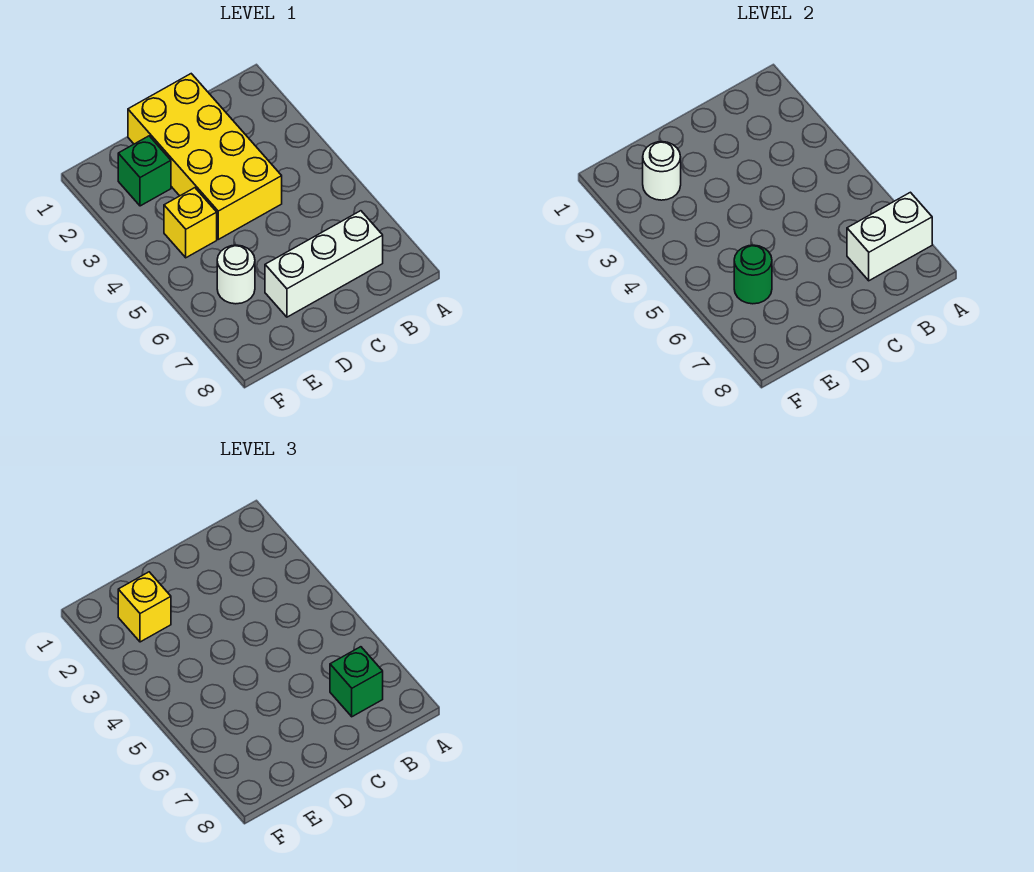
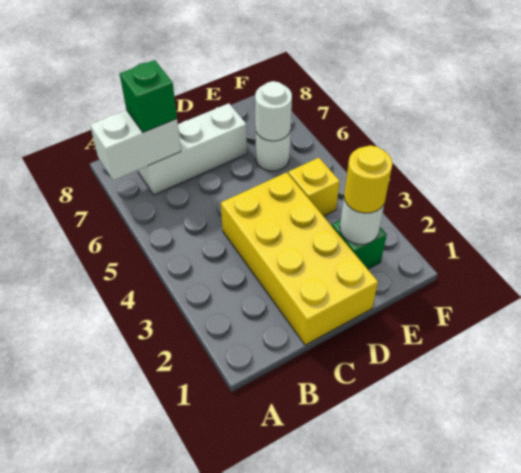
yellow 1x1 brick [118,572,171,642] -> yellow 1x1 round brick [344,145,393,213]
green 1x1 round brick [734,245,772,304] -> white 1x1 round brick [255,81,292,141]

